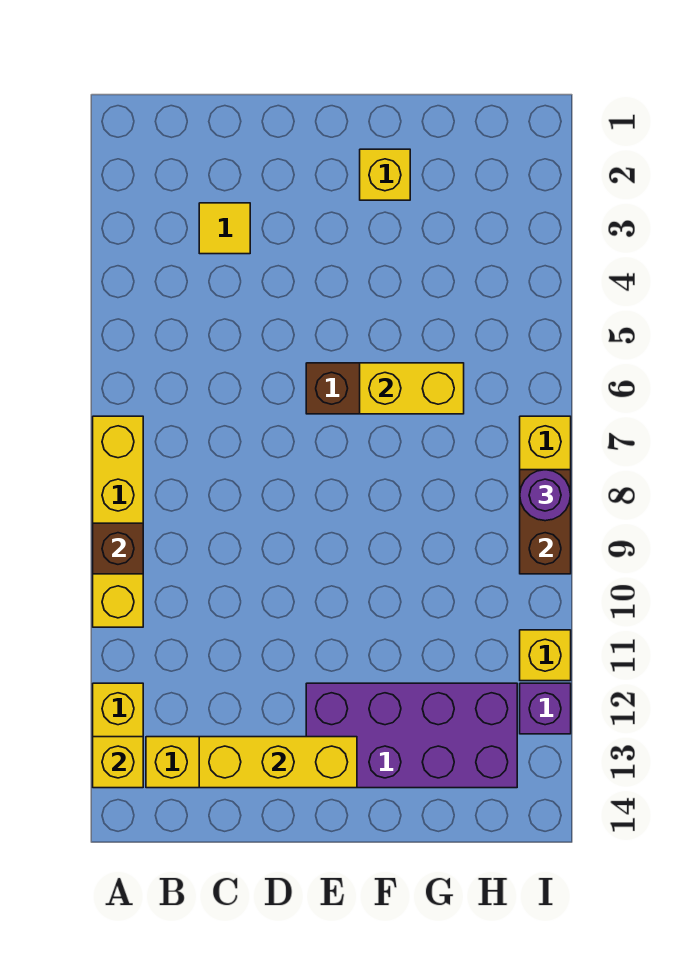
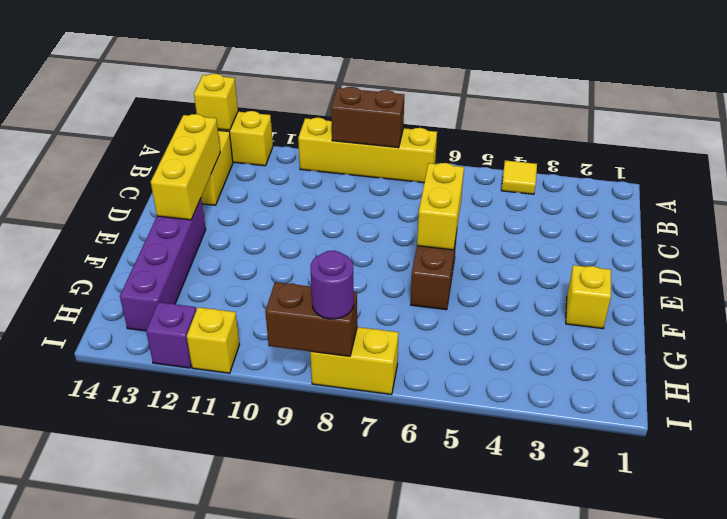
brown 1x1 brick [93,523,143,574] -> brown 1x2 brick [331,87,404,148]
yellow 1x1 tile [199,203,250,254] -> yellow 1x1 tile moved to [501,160,537,194]
purple 2x4 brick [306,683,517,788] -> purple 1x4 brick [120,199,206,331]
yellow 1x2 brick [360,363,464,414] -> yellow 1x2 brick moved to [417,163,464,250]

